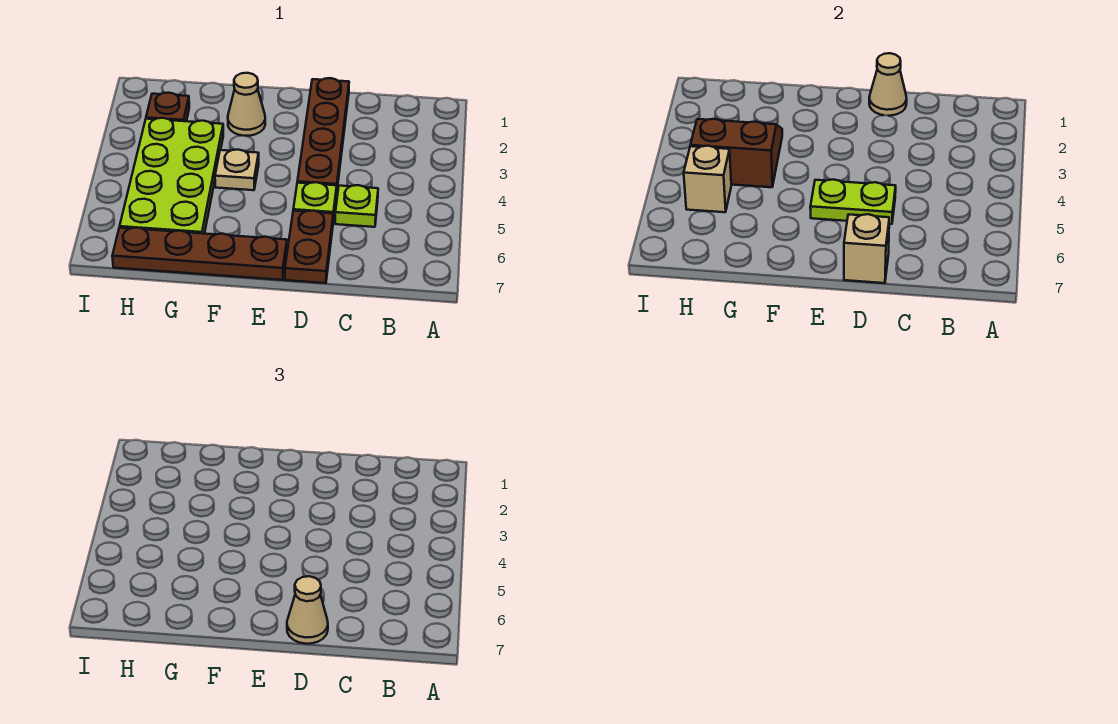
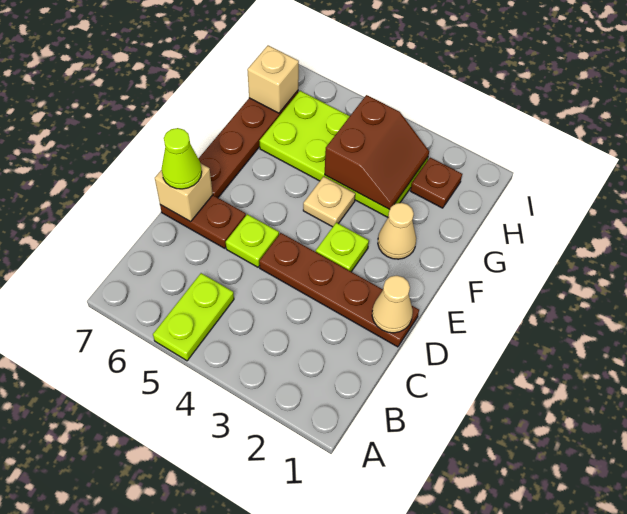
lime 1x1 plate [335,185,378,227] -> lime 1x1 plate moved to [316,223,369,272]
lime 1x2 plate [810,179,896,224] -> lime 1x2 plate moved to [153,273,234,361]
tan 1x1 cone [287,576,328,644] -> lime 1x1 cone [162,128,202,189]
tan 1x1 brick [684,146,731,212] -> tan 1x1 brick moved to [247,45,299,113]

